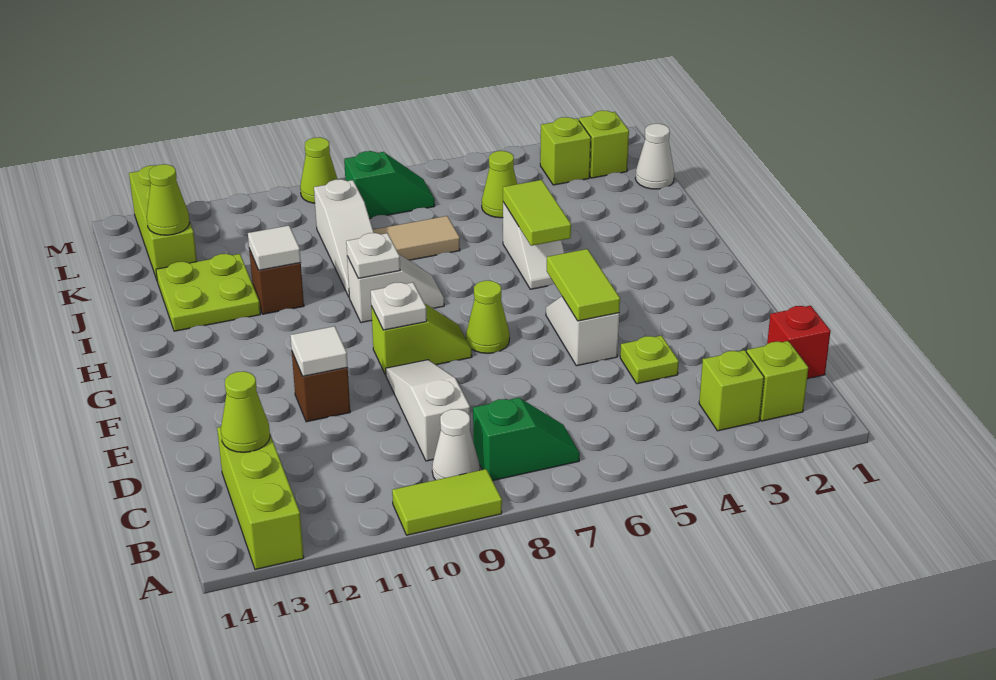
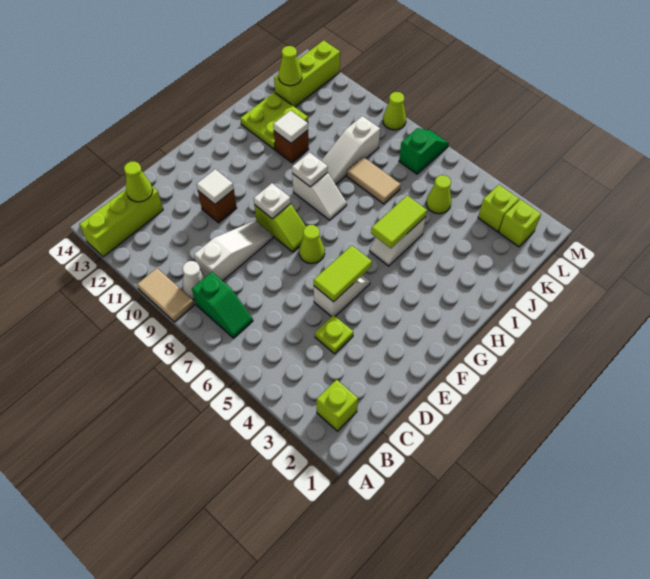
lime 1x2 tile [392,469,502,535] -> tan 1x2 tile [137,268,194,322]
lime 1x1 brick [699,350,764,431] -> none
red 1x1 brick [767,306,830,379] -> none
white 1x1 cone [635,124,674,189] -> none
green 1x2 slope [344,151,435,218] -> green 1x2 slope turned to [399,128,449,174]

